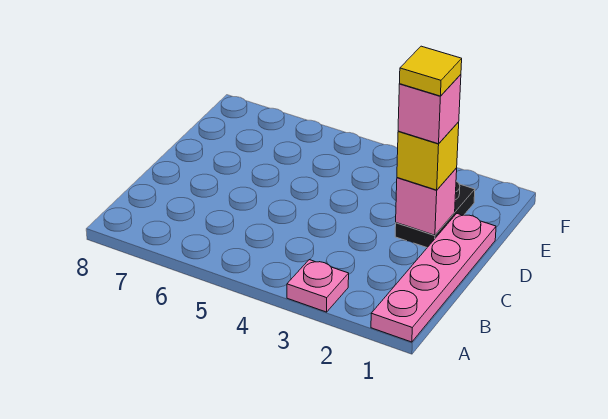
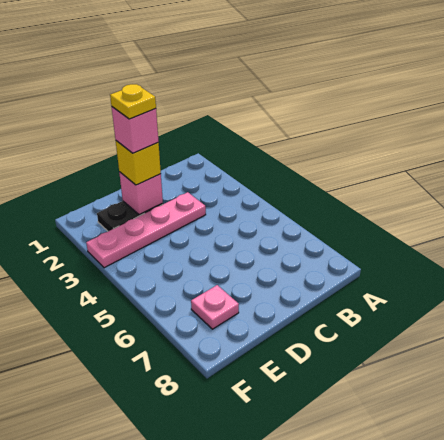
pink 1x4 plate [371,214,496,342] -> pink 1x4 plate moved to [86,192,206,268]
pink 1x1 plate [287,260,349,312] -> pink 1x1 plate moved to [191,285,239,329]
yellow 1x1 tile [399,46,462,96] -> yellow 1x1 plate [110,84,156,119]

